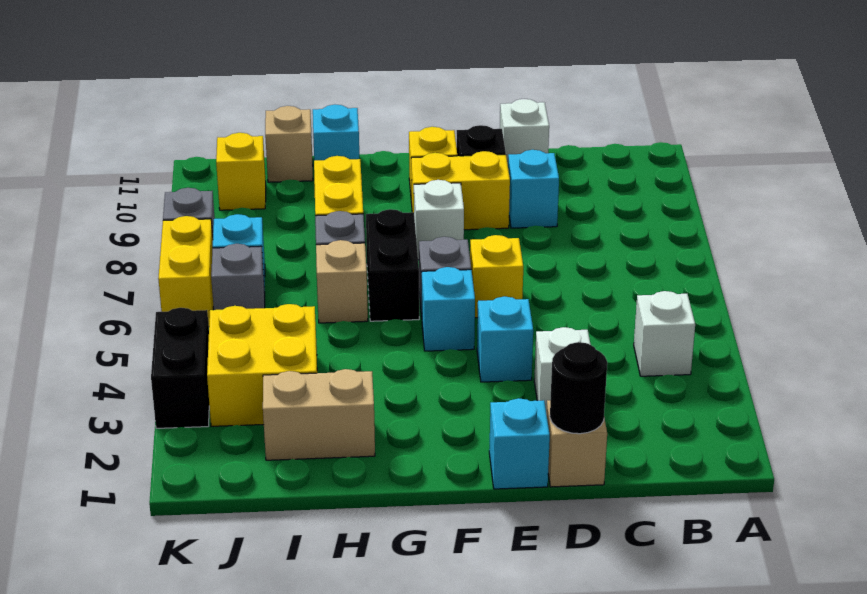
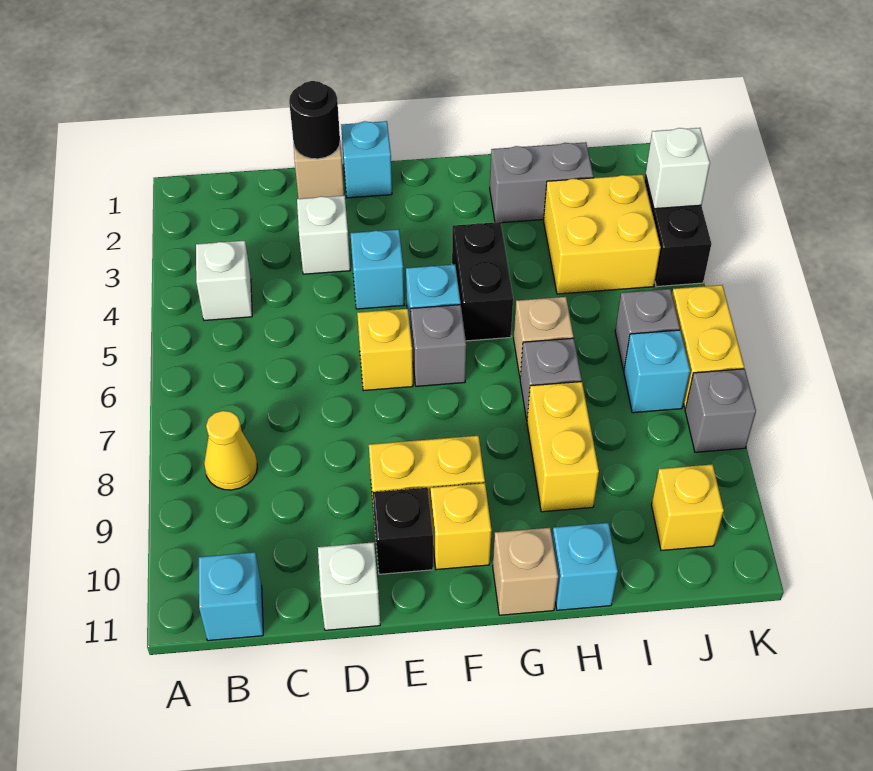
none -> yellow 1x1 cone [204,411,257,490]
cyan 1x1 brick [508,150,559,228] -> cyan 1x1 brick moved to [199,552,263,641]
white 1x1 brick [414,180,464,260] -> white 1x1 brick moved to [646,128,710,209]
black 1x2 brick [366,209,419,321] -> black 1x2 brick moved to [452,222,513,341]
tan 1x2 brick [263,369,375,460] -> grey 1x2 brick [490,142,593,223]
tan 1x1 brick [265,106,313,182] -> tan 1x1 brick moved to [493,528,558,615]

